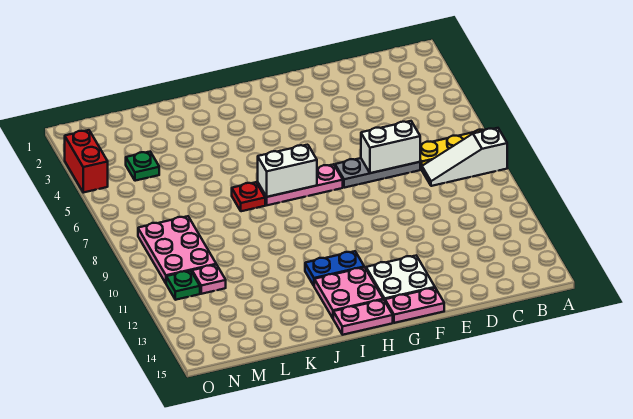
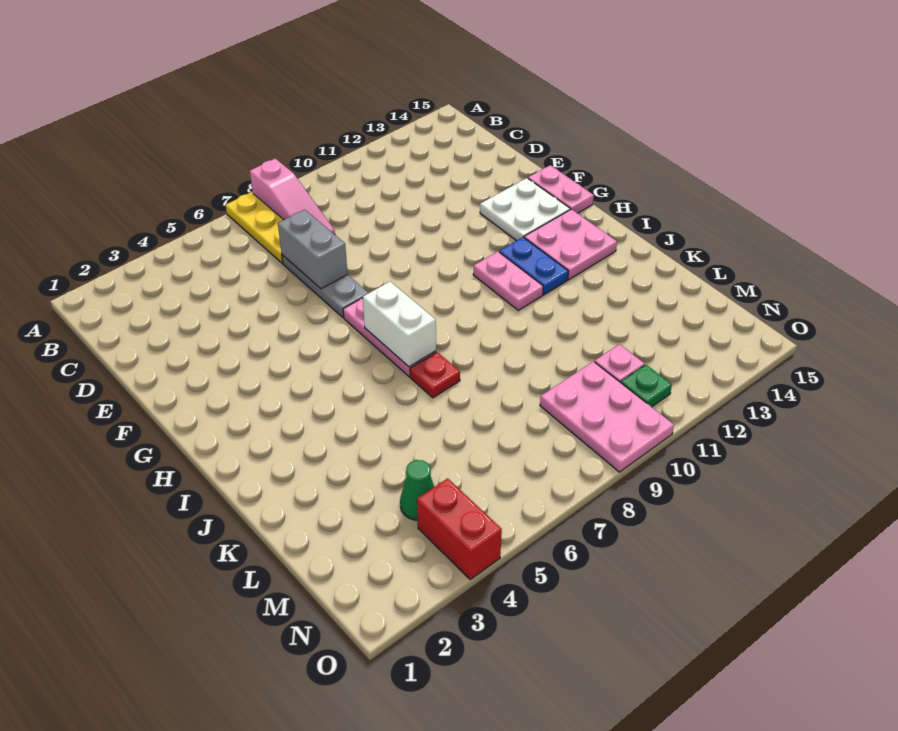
white 1x3 slope [422,128,507,186] -> pink 1x3 slope [250,159,335,234]
white 1x2 brick [361,121,420,173] -> grey 1x2 brick [278,210,348,289]
pink 1x2 plate [333,300,393,335] -> pink 1x2 plate moved to [473,252,543,310]
green 1x1 plate [126,152,159,181] -> green 1x1 cone [400,460,434,520]
pink 2x3 plate [138,216,216,283] -> pink 2x3 plate turned to [540,361,674,472]
red 1x2 brick [65,130,108,193] -> red 1x2 brick turned to [417,478,502,579]

